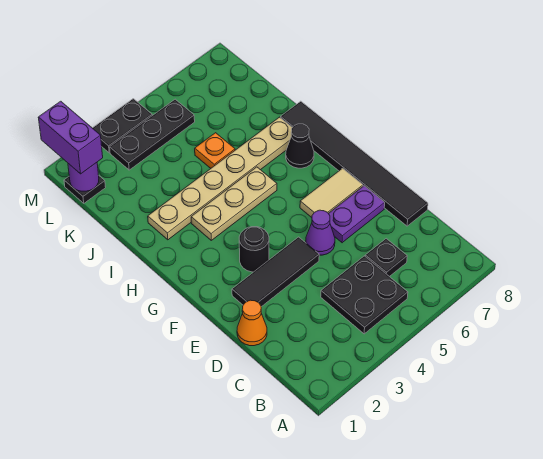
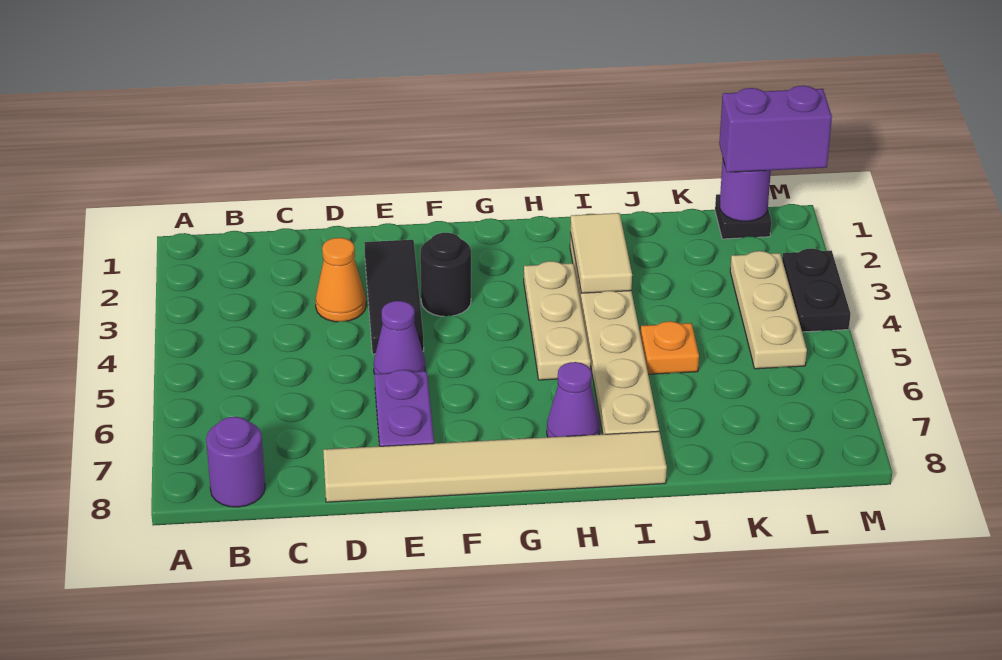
black 2x2 plate [321,256,408,334] -> none
none -> purple 1x1 round brick [206,417,265,507]
black 1x1 plate [365,239,407,277] -> none
orange 1x1 cone [237,300,267,346] -> orange 1x1 cone moved to [315,238,366,322]
black 1x6 tile [281,101,428,226] -> tan 1x6 tile [323,431,667,502]
tan 1x2 tile [300,168,363,218] -> tan 1x2 tile moved to [570,213,632,293]
black 1x1 cone [286,124,314,168] -> purple 1x1 cone [547,362,600,437]
black 1x3 plate [110,99,195,170] -> tan 1x3 plate [730,251,807,369]

